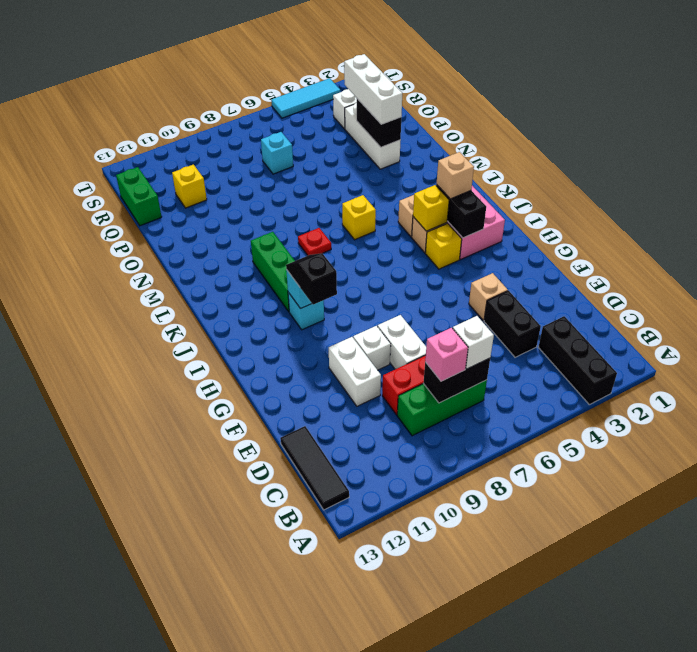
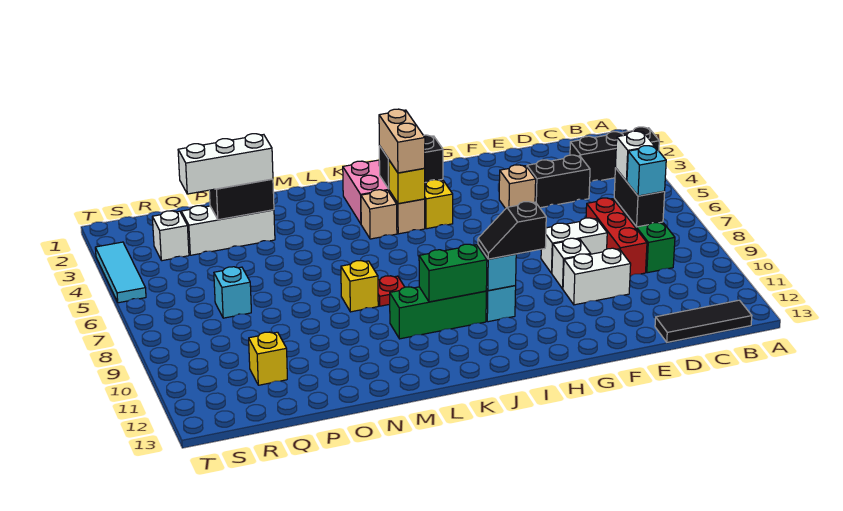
pink 1x1 brick [425,328,468,381] -> cyan 1x1 brick [627,146,666,196]
tan 1x1 brick [437,152,474,199] -> tan 1x2 brick [379,109,425,173]
yellow 1x1 brick [342,195,376,240] -> yellow 1x1 brick moved to [341,261,378,312]
green 1x2 brick [116,167,162,226] -> green 1x2 brick moved to [419,244,487,302]

